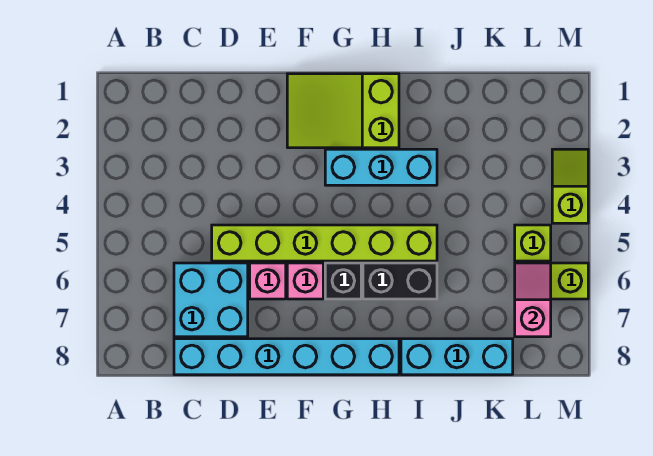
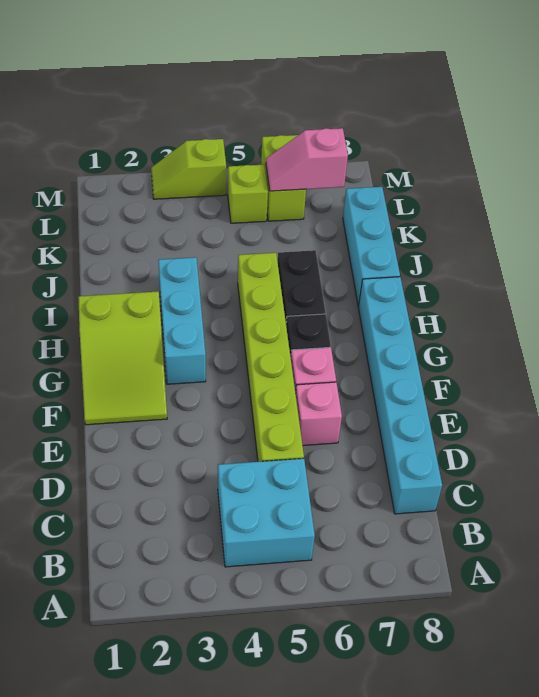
cyan 2x2 brick [174,263,248,337] -> cyan 2x2 brick moved to [218,458,315,567]

